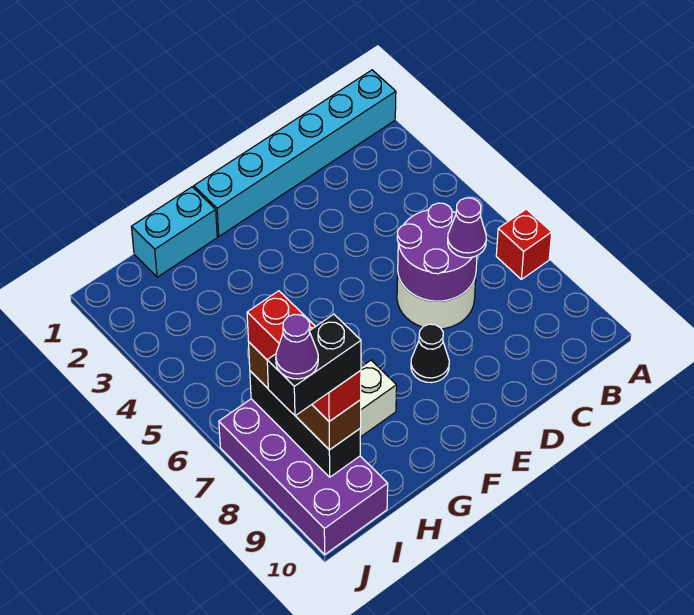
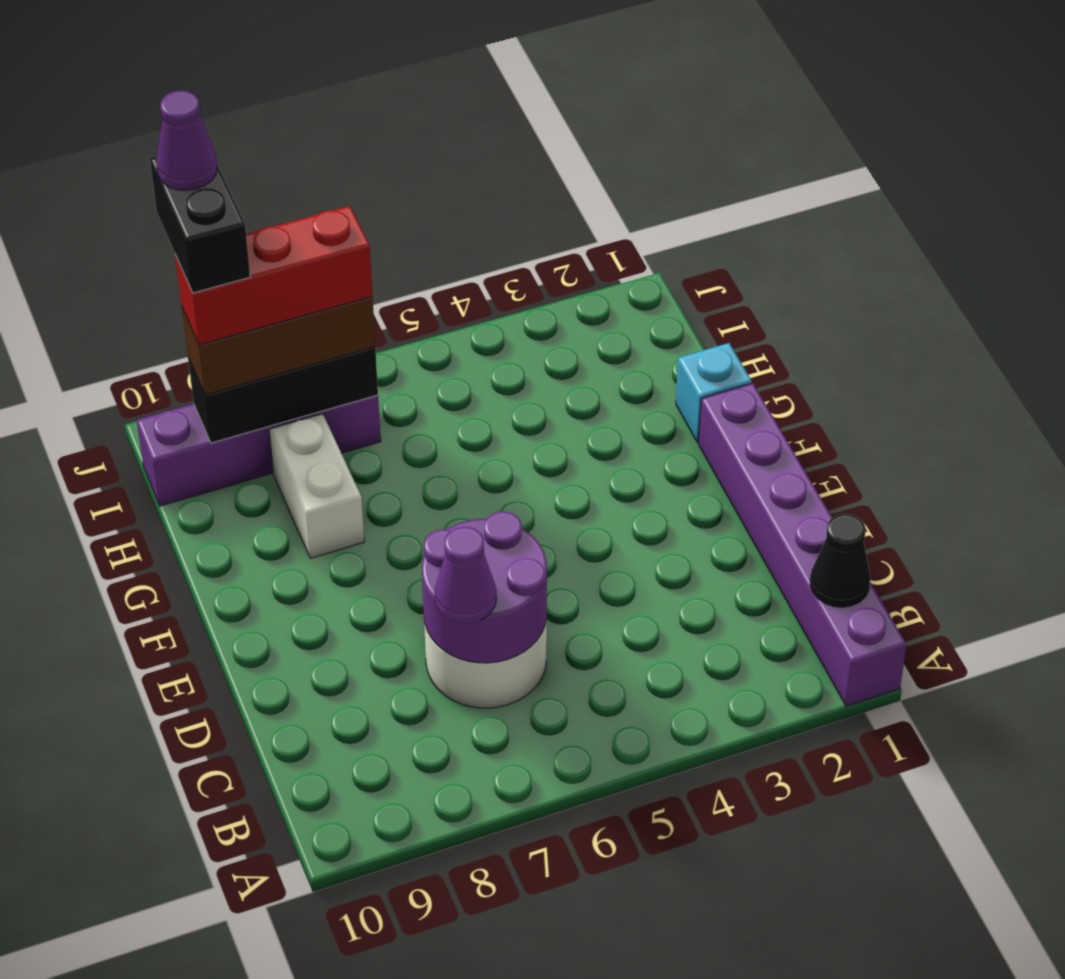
cyan 1x6 brick [194,70,396,236] -> purple 1x6 brick [699,383,907,706]
red 1x1 brick [496,209,552,279] -> none
black 1x1 cone [411,324,449,383] -> black 1x1 cone moved to [810,514,870,607]
cyan 1x2 brick [131,187,217,277] -> cyan 1x1 brick [676,343,752,443]
purple 2x4 brick [219,399,388,554] -> purple 1x4 brick [137,395,381,506]

